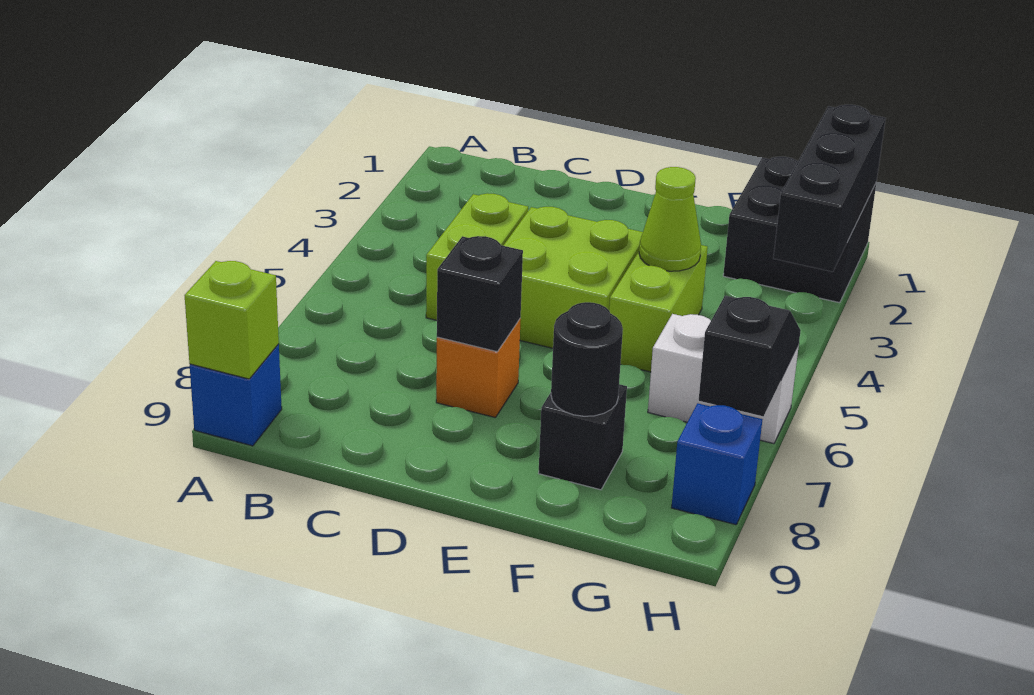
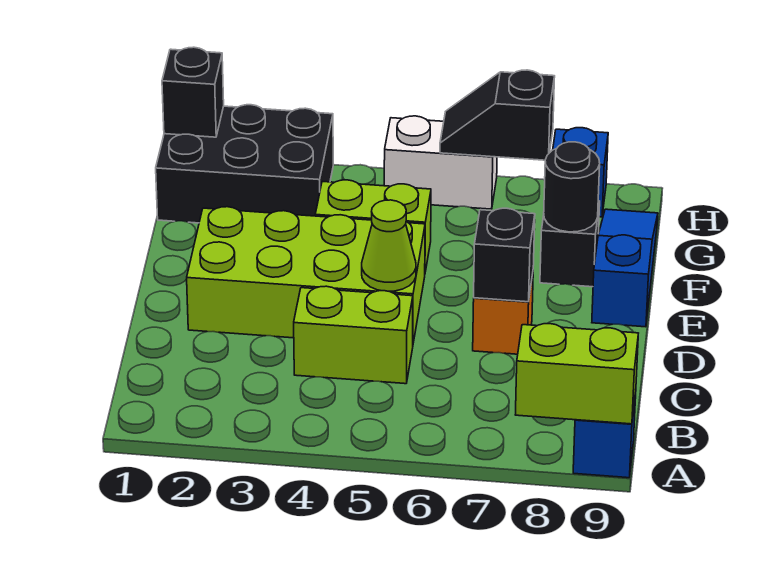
lime 1x1 brick [185,261,279,379] -> lime 1x2 brick [515,324,638,424]
lime 2x2 brick [503,207,643,348] -> lime 2x4 brick [187,207,425,343]
none -> blue 1x3 slope [592,209,658,327]
lime 1x1 cone [639,167,701,271] -> lime 1x1 cone moved to [362,200,416,291]
black 2x2 brick [723,157,876,303] -> black 2x3 brick [156,105,333,223]
white 1x2 brick [648,314,799,444] -> white 1x2 brick turned to [384,116,497,209]
black 1x3 brick [773,105,886,272] -> black 1x1 brick [162,47,224,137]

